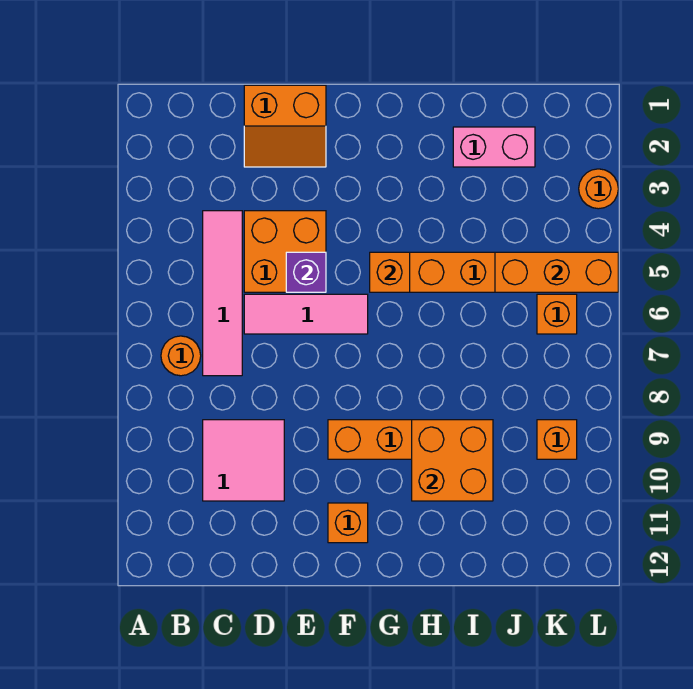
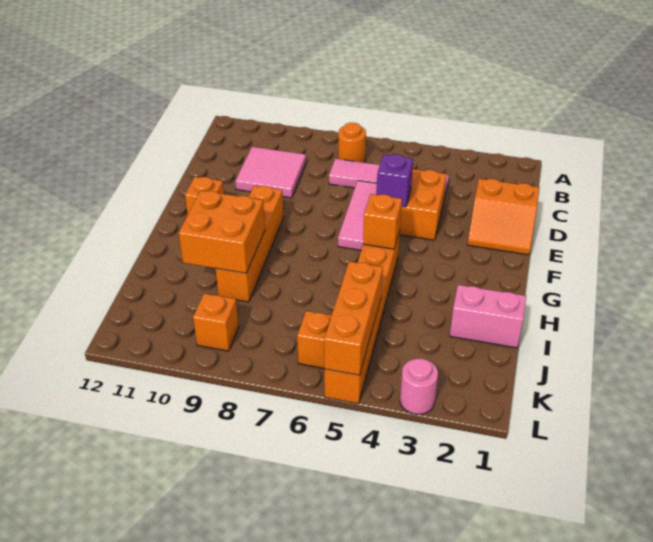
orange 2x2 slope [244,85,326,167] -> orange 2x2 slope turned to [468,179,540,255]
pink 1x2 brick [453,127,535,167] -> pink 1x2 brick turned to [450,285,526,348]
orange 1x1 round brick [579,169,618,209] -> pink 1x1 round brick [400,359,438,414]

